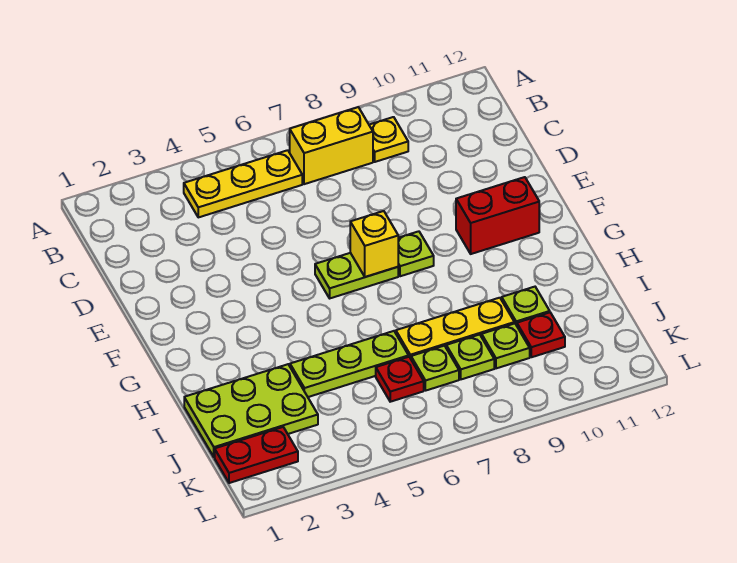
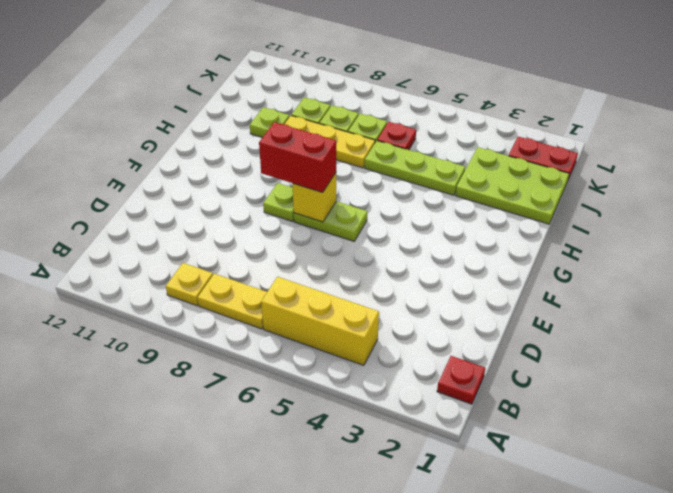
yellow 1x3 plate [184,150,302,217] -> yellow 1x3 brick [261,277,379,365]
yellow 1x2 brick [290,107,373,184] -> yellow 1x2 plate [198,274,267,329]
red 1x2 brick [456,177,539,254] -> red 1x2 brick moved to [259,122,336,192]
red 1x1 plate [517,313,565,357] -> red 1x1 plate moved to [437,356,485,404]

